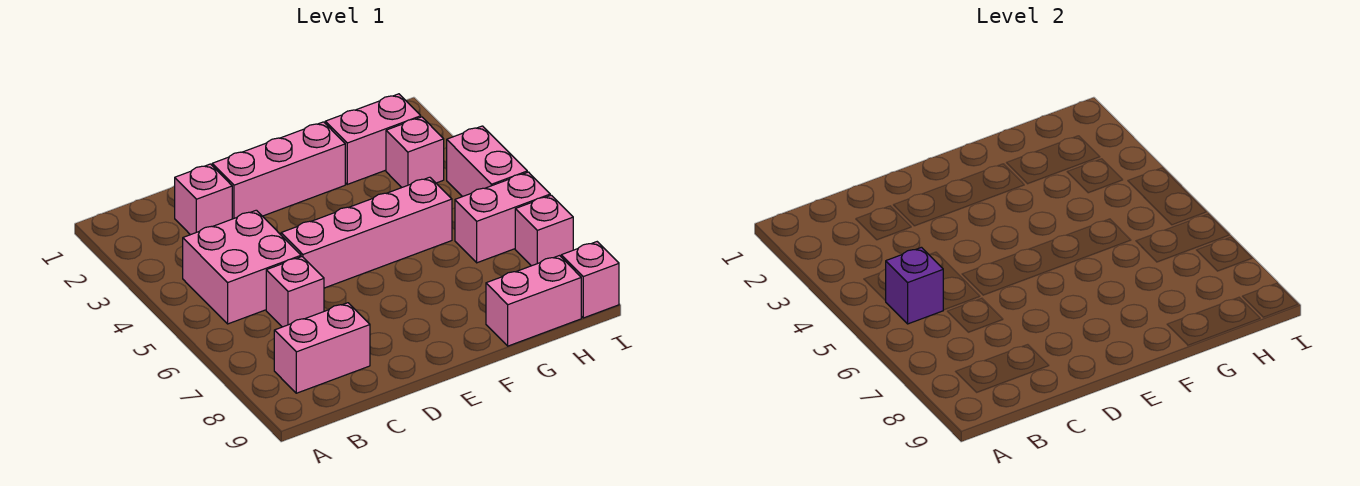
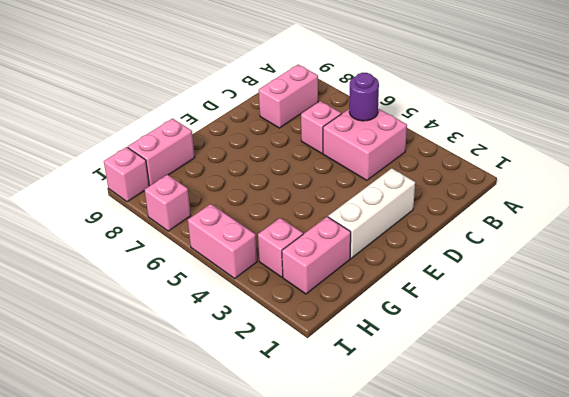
purple 1x1 brick [886,247,943,324] -> purple 1x1 round brick [349,73,379,121]
pink 1x1 brick [175,164,232,235] -> none
pink 1x3 brick [212,122,345,219] -> white 1x3 brick [328,168,415,258]
pink 1x4 brick [281,177,452,288] -> none
pink 1x2 brick [455,172,550,263] -> none

